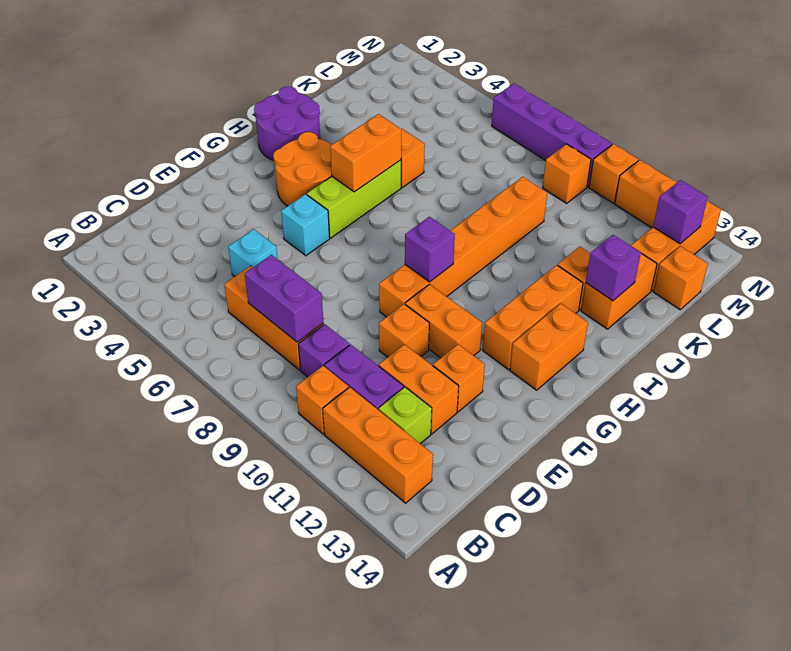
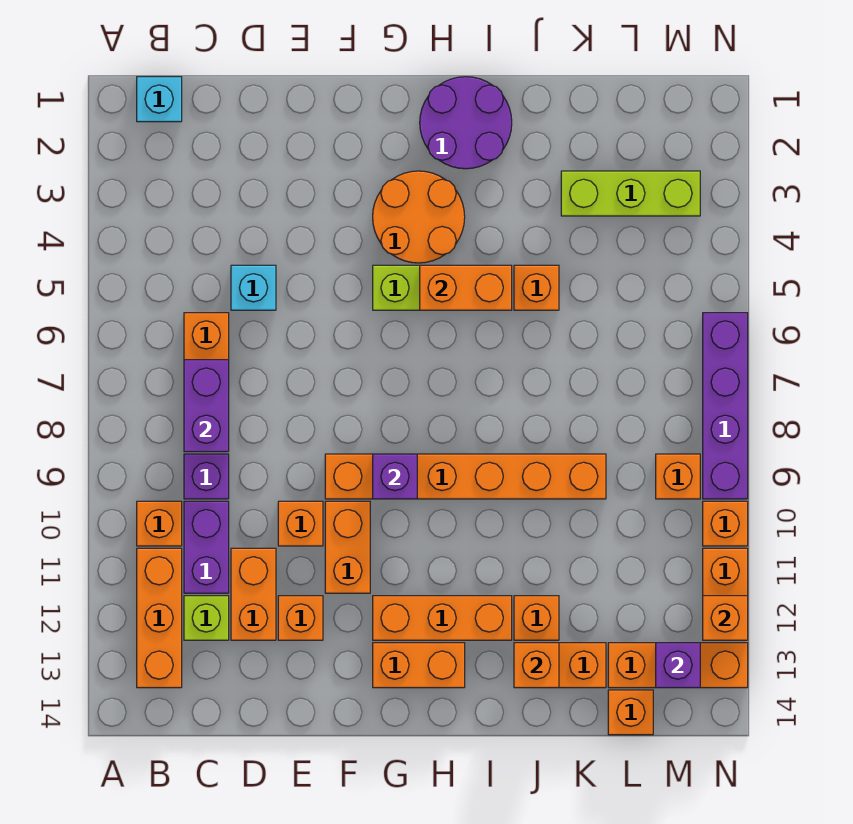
cyan 1x1 brick [281,194,330,256] -> cyan 1x1 brick moved to [137,77,182,122]
purple 1x1 brick [586,235,641,301] -> orange 1x1 brick [514,643,559,688]
none -> lime 1x3 brick [561,171,700,216]
none -> orange 1x1 brick [703,596,748,640]

